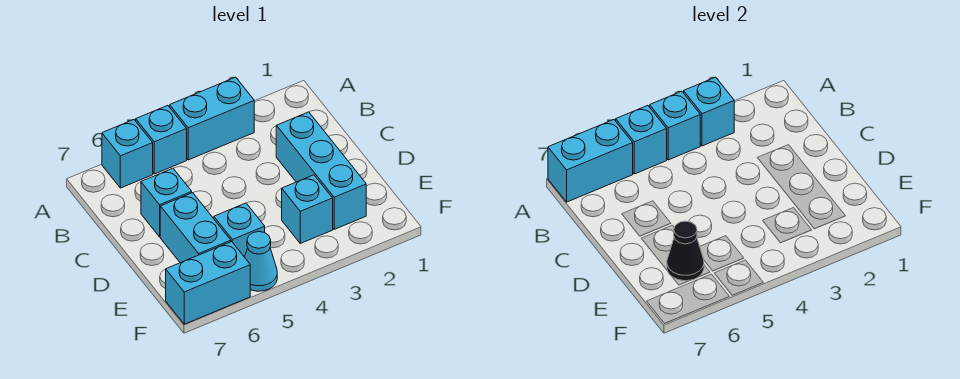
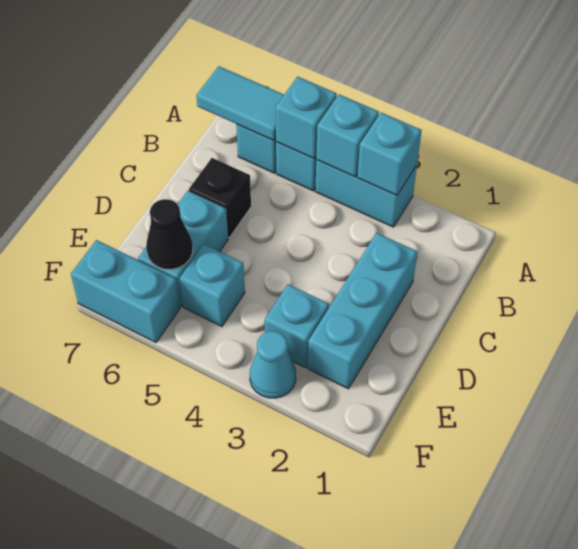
cyan 1x2 brick [548,120,633,202] -> cyan 1x2 tile [196,66,284,141]
cyan 1x1 brick [141,168,192,237] -> black 1x1 brick [189,158,251,238]
cyan 1x1 cone [245,232,277,291] -> cyan 1x1 cone moved to [250,331,296,398]

